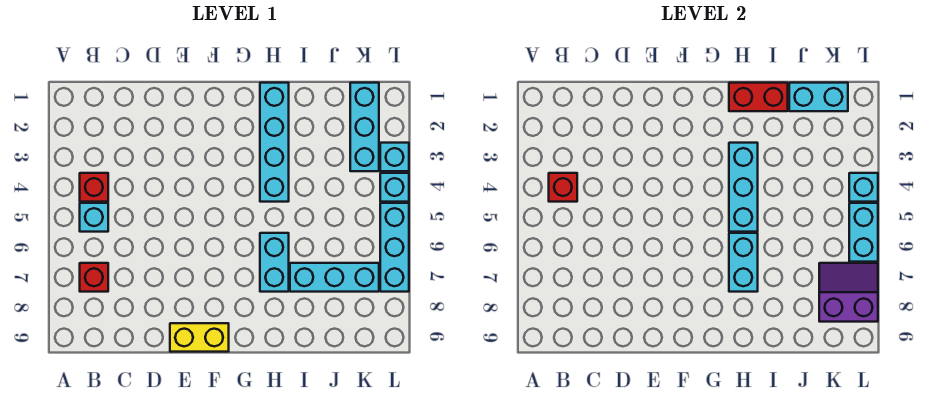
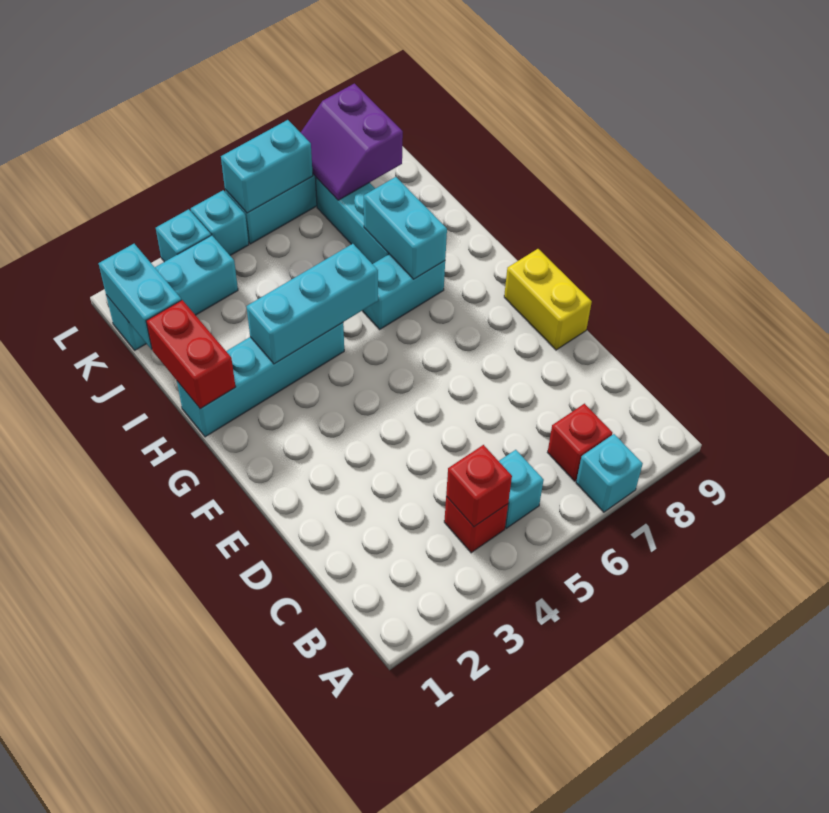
cyan 1x2 brick [729,233,758,292] -> cyan 1x2 brick turned to [364,177,447,279]
cyan 1x1 brick [849,173,878,202] -> cyan 1x1 brick moved to [576,434,643,512]

